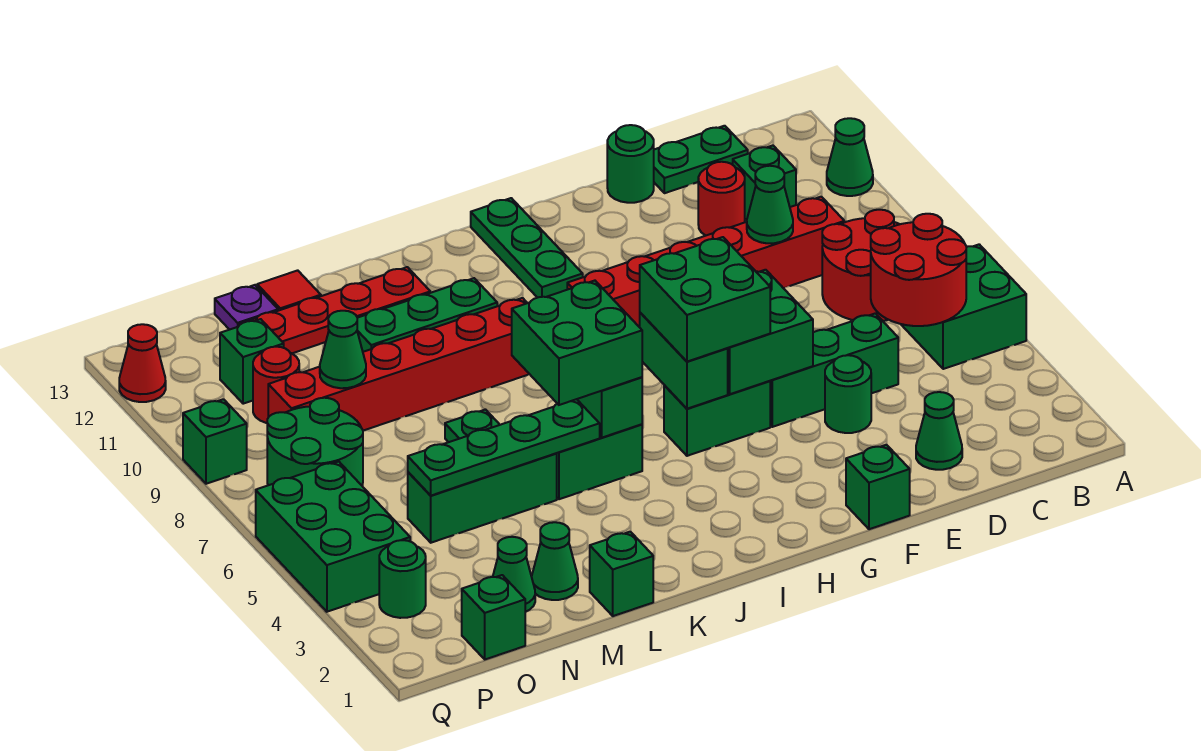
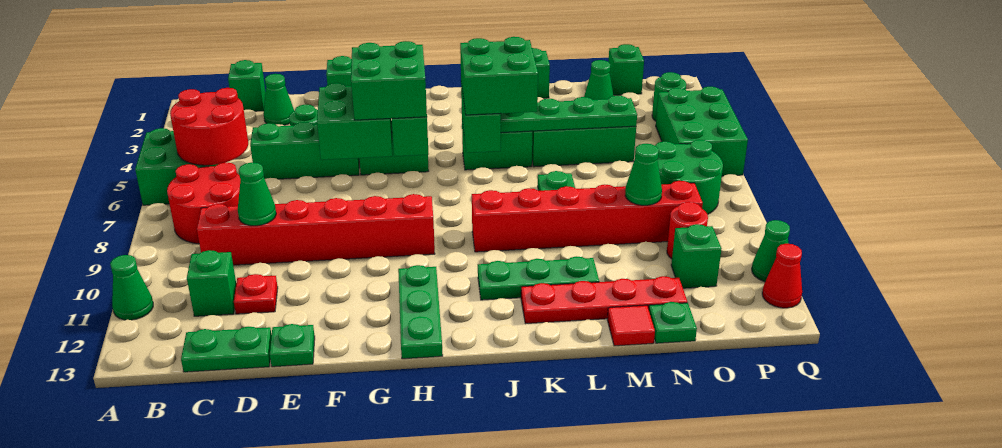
red 1x1 round brick [698,162,745,236] -> red 1x1 plate [234,274,278,314]
green 1x1 round brick [607,125,654,203] -> green 1x1 plate [270,324,315,367]
green 1x1 cone [532,522,578,600] -> green 1x1 cone moved to [752,220,790,282]
purple 1x1 plate [215,285,278,330] -> green 1x1 plate [649,302,697,343]
green 1x1 brick [183,399,247,484] -> green 1x1 brick moved to [228,60,266,111]

